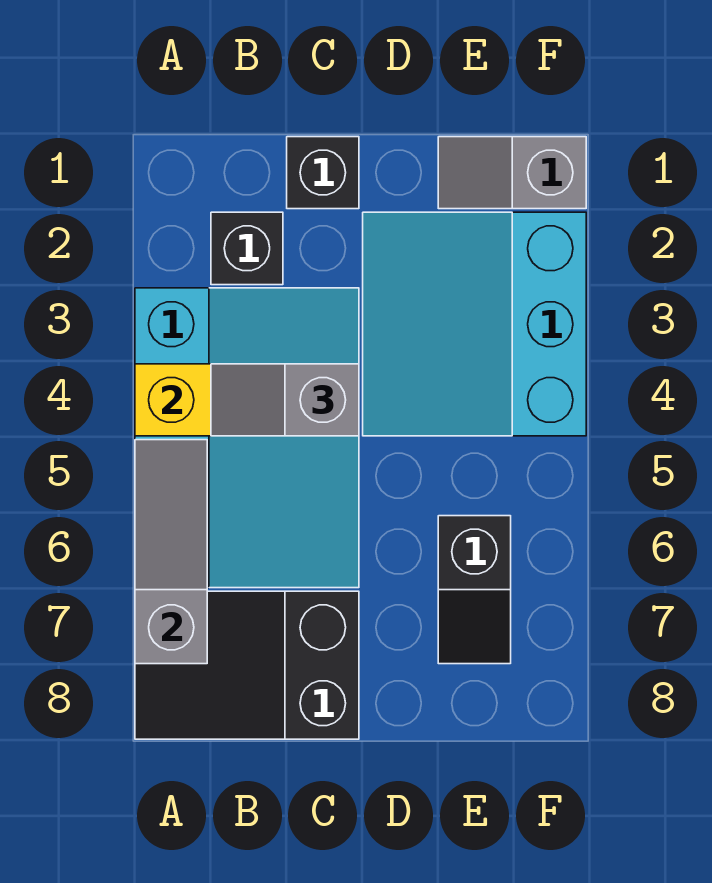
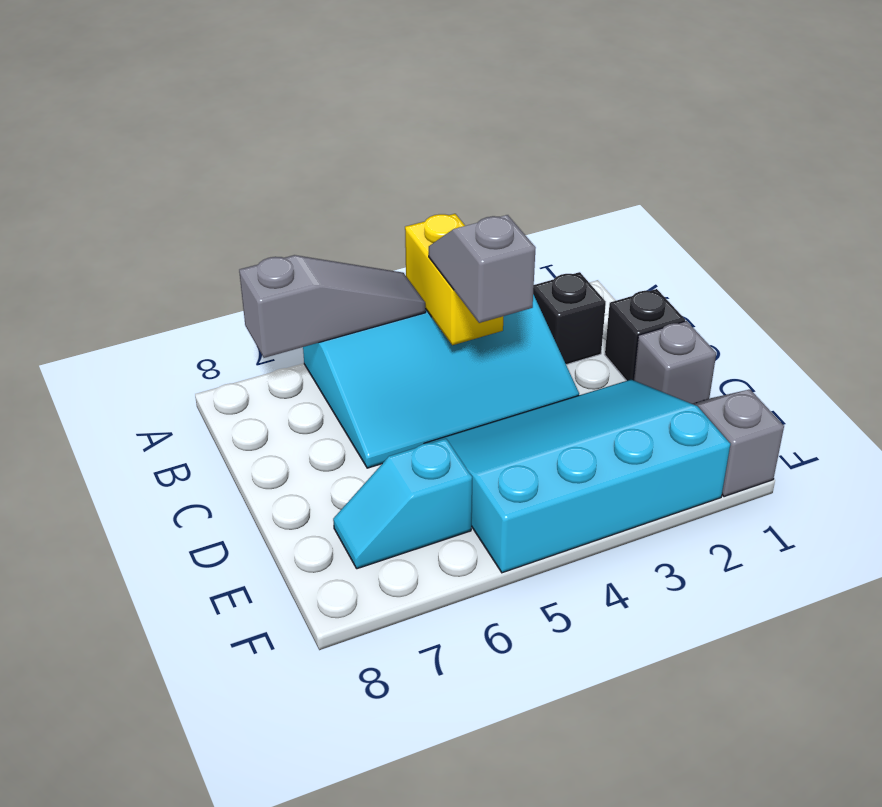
black 2x3 slope [135,591,359,739] -> none
none -> grey 1x1 brick [634,321,716,404]
cyan 3x3 slope [363,212,586,436] -> cyan 3x4 slope [424,379,730,573]
black 1x2 slope [438,516,511,664] -> cyan 1x2 slope [333,439,472,569]

